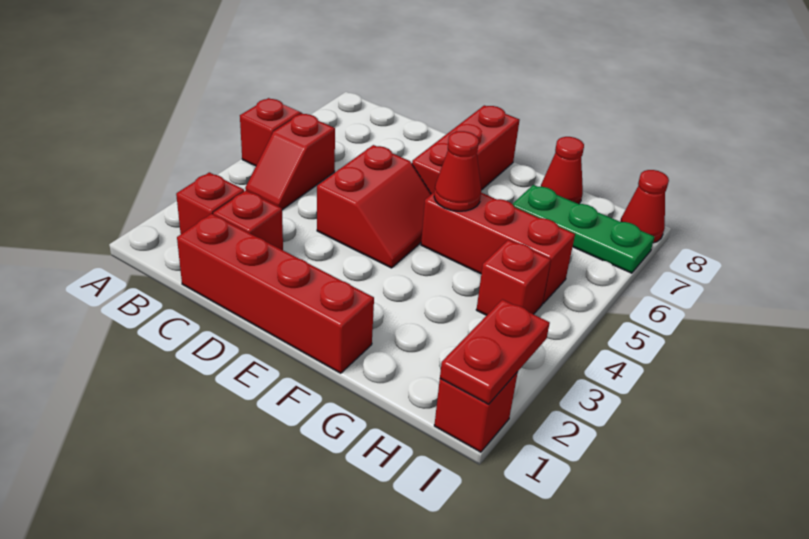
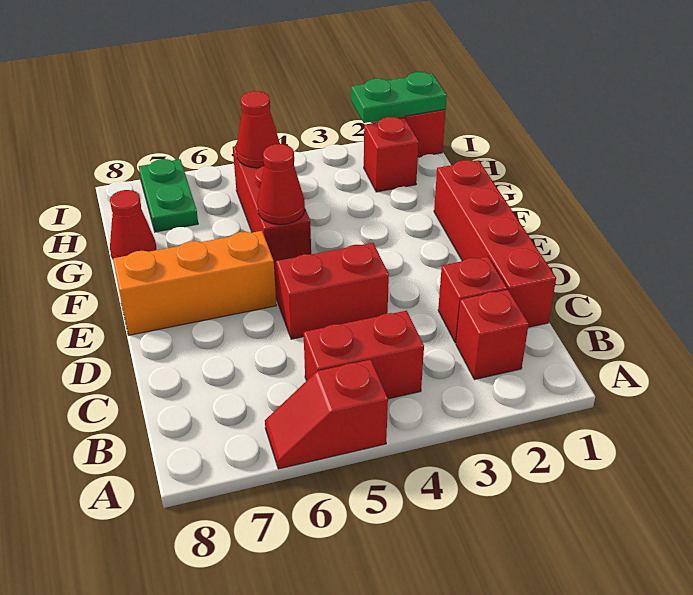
red 1x2 slope [245,114,335,210] -> red 1x2 brick [304,311,424,399]
red 1x3 brick [412,105,520,194] -> orange 1x3 brick [113,231,276,335]
green 1x3 plate [513,185,654,273] -> green 1x2 plate [139,159,198,232]
red 1x1 brick [476,240,551,315] -> red 1x1 brick moved to [364,117,419,192]
red 1x2 plate [440,300,550,404] -> green 1x2 plate [351,72,447,123]
red 1x1 cone [620,170,669,243] -> red 1x1 cone moved to [236,91,280,168]

